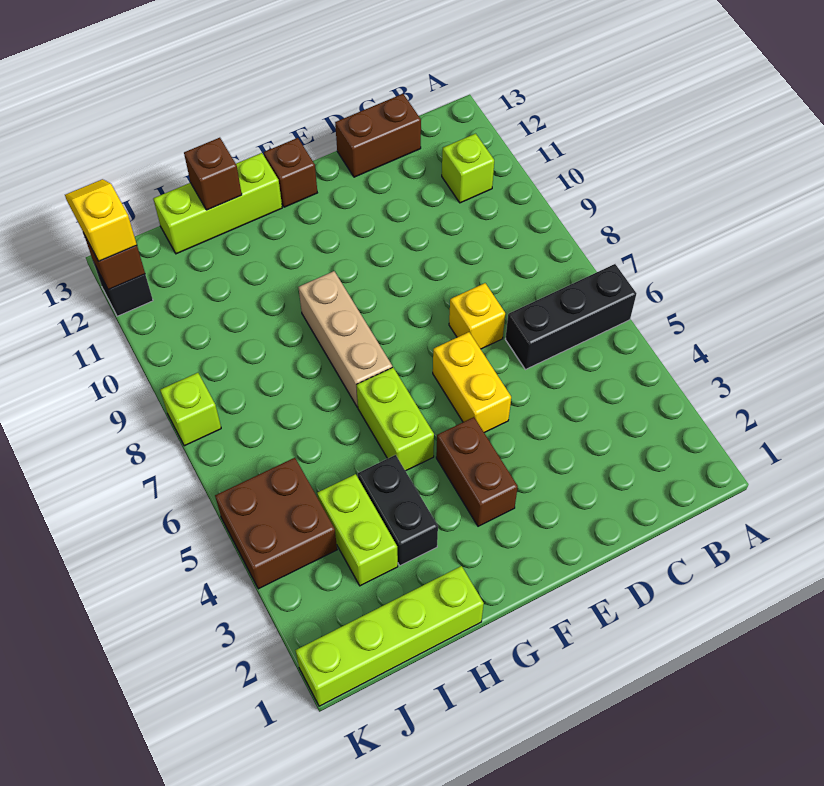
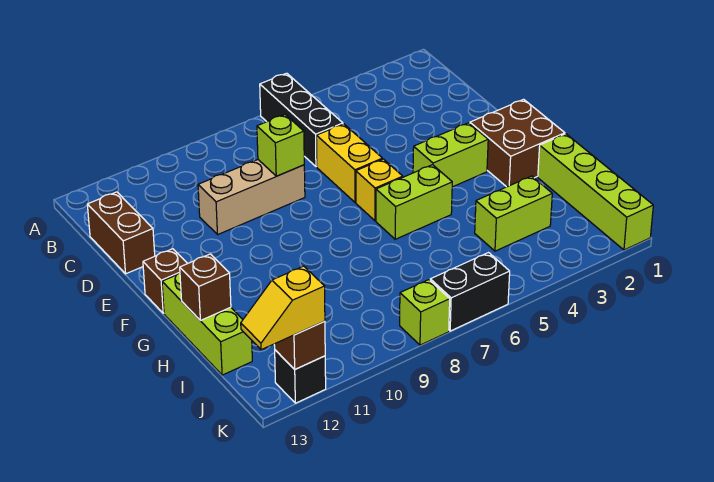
lime 1x1 brick [442,134,494,203] -> lime 1x1 brick moved to [257,115,304,176]
yellow 1x1 brick [449,283,505,349] -> yellow 1x1 brick moved to [356,159,403,221]
yellow 1x2 brick [433,332,511,433] -> yellow 1x2 brick turned to [316,124,382,202]
brown 1x2 brick [436,417,518,526] -> lime 1x2 brick [413,123,488,187]
tan 1x3 brick [299,271,392,407] -> tan 1x3 brick moved to [198,160,305,234]
black 1x2 brick [358,455,438,566] -> black 1x2 brick moved to [430,253,510,331]
brown 2x2 brick [215,458,337,589] -> brown 2x2 brick moved to [470,99,565,187]

